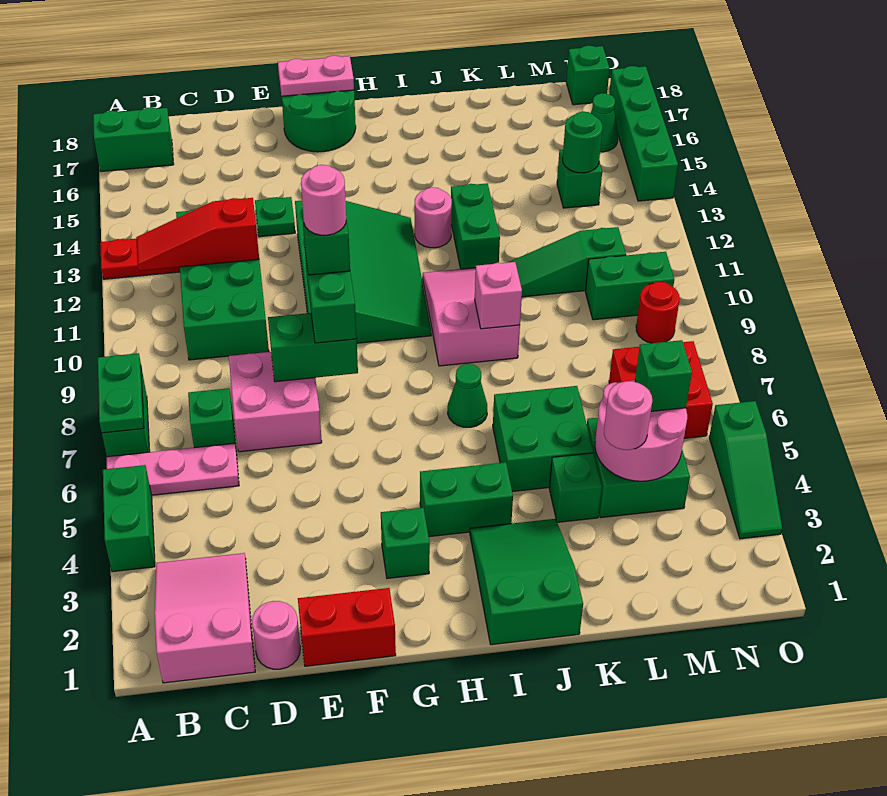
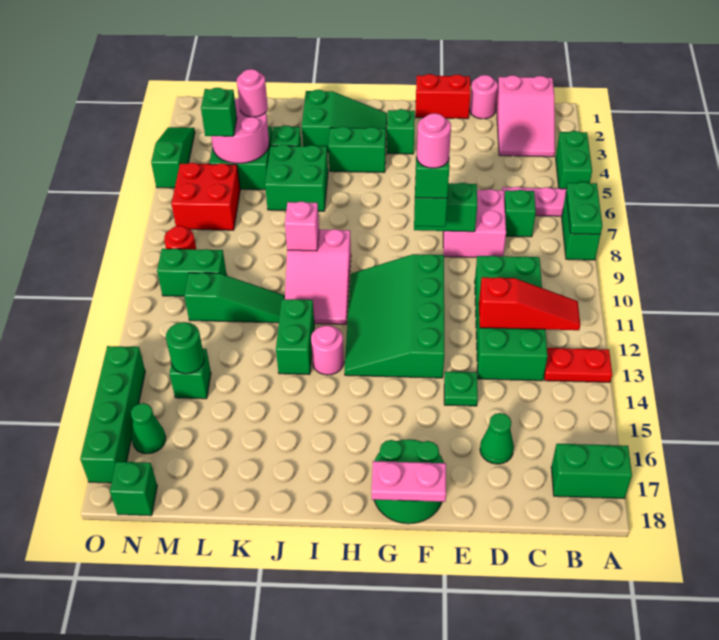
green 2x3 slope [470,519,583,645] -> green 2x3 slope turned to [302,90,387,152]
green 1x1 cone [448,364,487,427] -> green 1x1 cone moved to [480,413,514,464]

